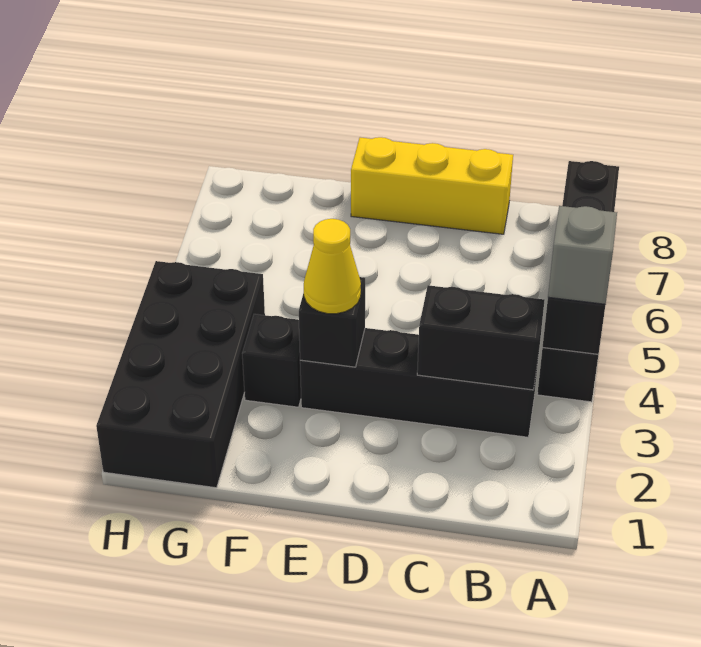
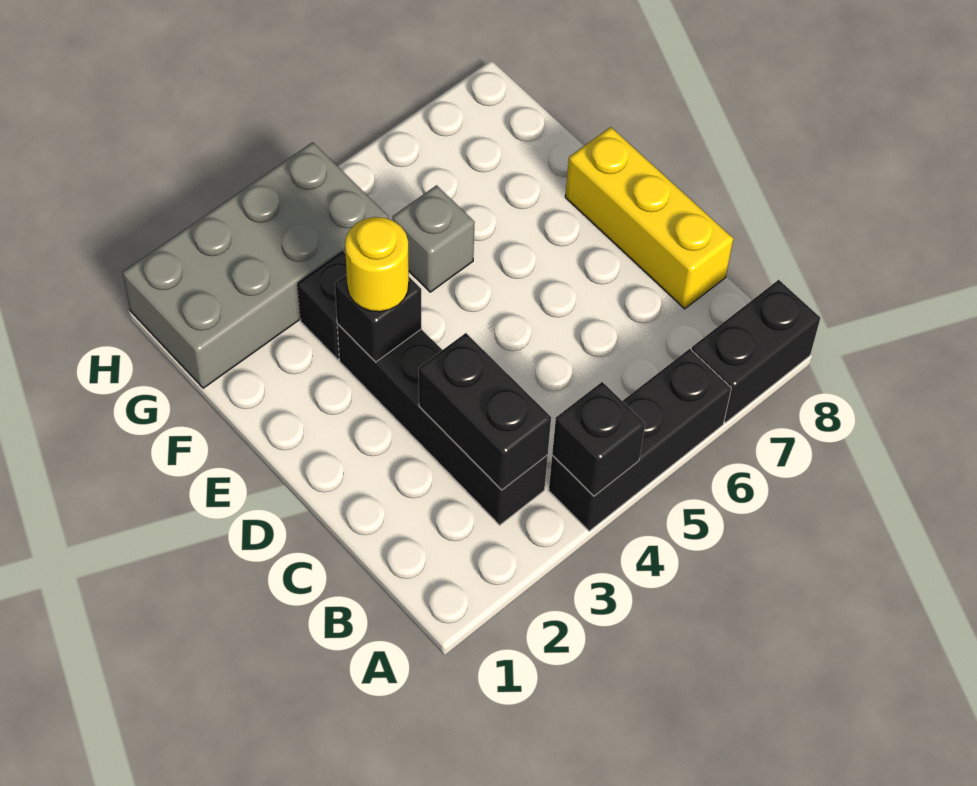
grey 1x1 brick [548,206,617,304] -> grey 1x1 brick moved to [393,185,475,292]
yellow 1x1 cone [304,219,361,314] -> yellow 1x1 round brick [345,217,409,312]
black 2x4 brick [96,261,265,488] -> grey 2x4 brick [122,142,388,388]

